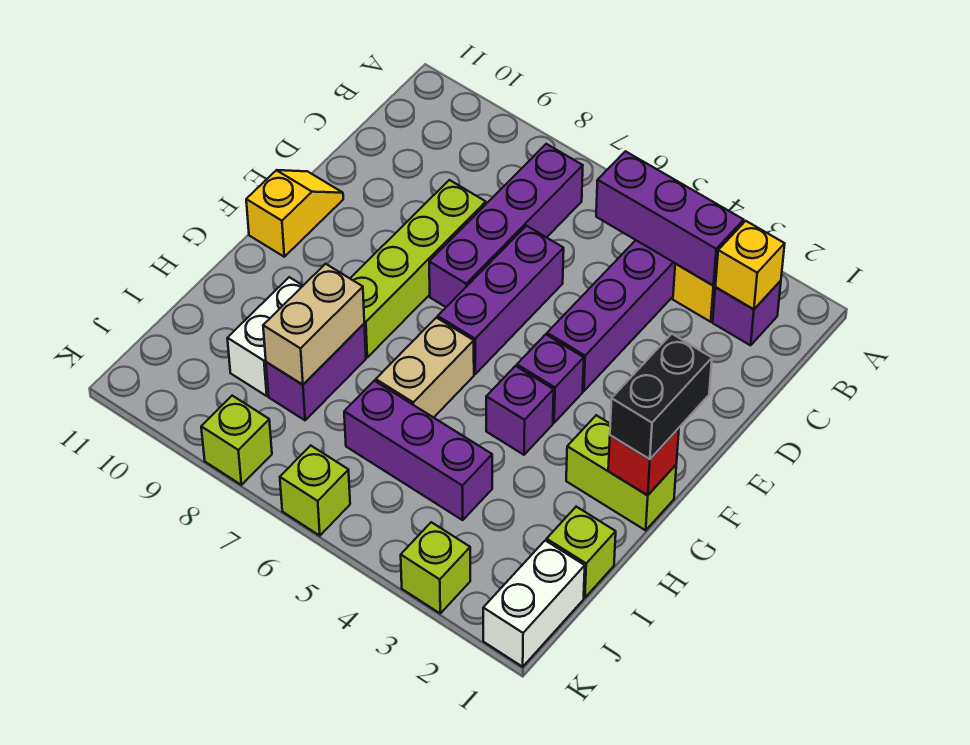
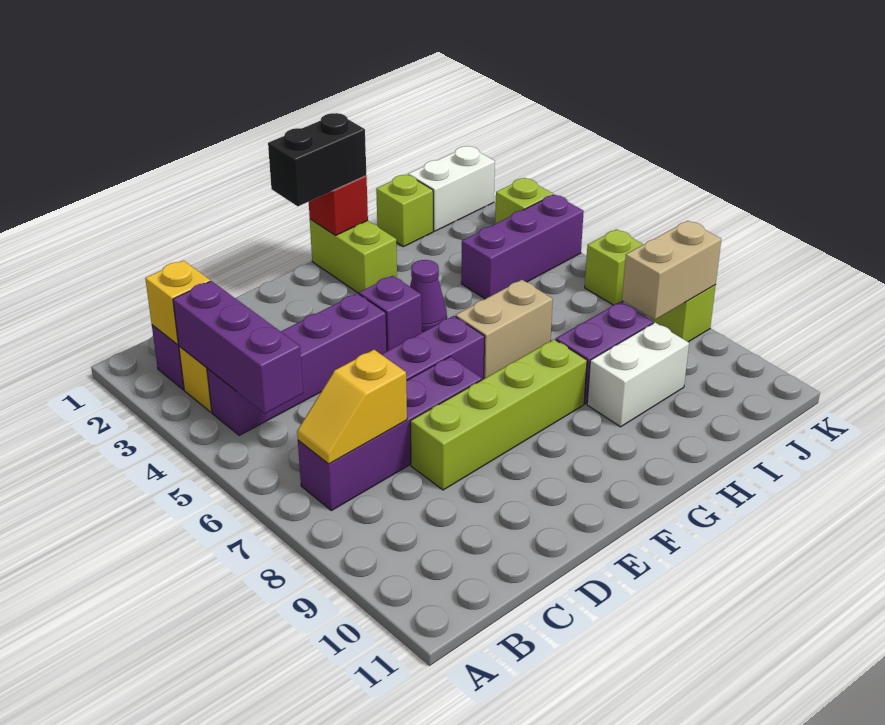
yellow 1x2 slope [246,170,343,257] -> yellow 1x2 slope moved to [297,350,407,464]
purple 1x1 brick [486,366,554,455] -> purple 1x1 cone [410,260,447,332]
tan 1x2 brick [263,264,364,385] -> tan 1x2 brick moved to [622,221,721,320]
purple 1x3 brick [344,381,492,520] -> purple 1x3 brick turned to [461,194,584,299]

